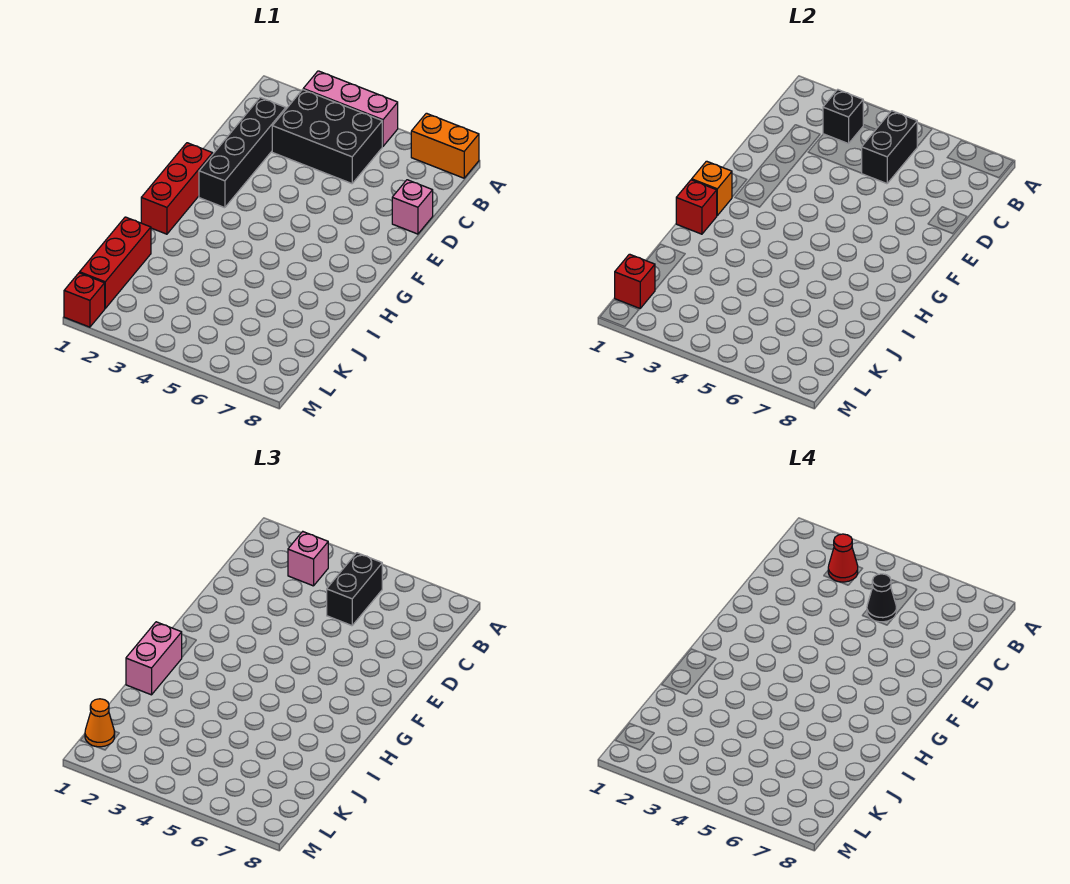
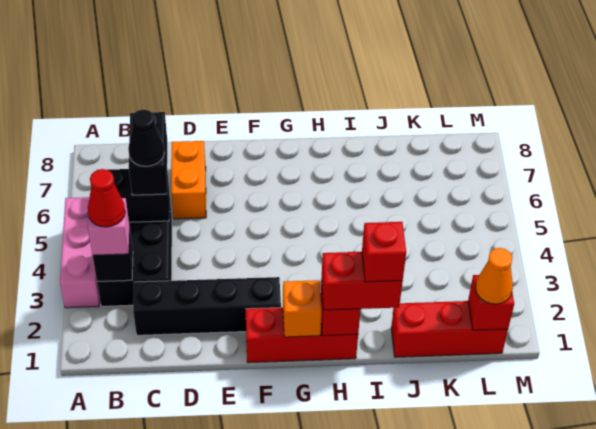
orange 1x2 brick [411,113,479,178] -> orange 1x2 brick moved to [171,141,206,219]
black 1x2 brick [327,553,382,626] -> black 1x2 brick turned to [129,112,167,195]
pink 1x1 brick [392,180,433,234] -> none
pink 1x2 brick [126,622,182,695] -> red 1x2 brick [321,252,403,310]
red 1x1 brick [64,273,105,327] -> red 1x1 brick moved to [362,222,406,282]

